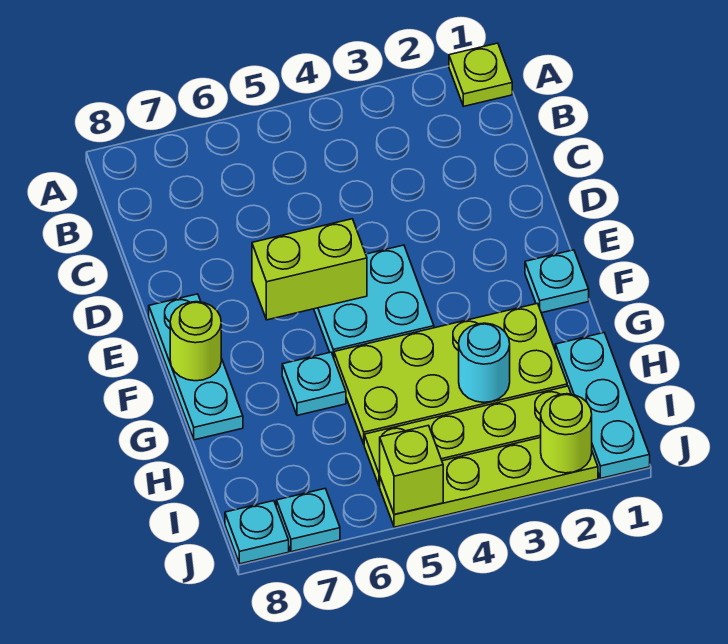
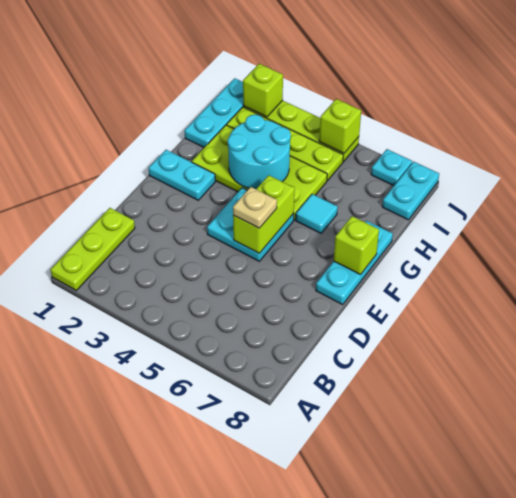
lime 1x1 plate [449,43,512,106] -> lime 1x3 plate [51,208,135,290]
lime 1x2 brick [252,219,367,320] -> lime 1x2 brick turned to [233,175,295,253]
none -> tan 1x1 plate [233,187,277,228]
cyan 1x1 plate [525,250,589,313] -> cyan 1x2 plate [149,150,215,200]
lime 1x1 round brick [170,302,221,381] -> lime 1x1 brick [334,216,379,275]
cyan 1x1 plate [282,352,346,415] -> cyan 1x1 tile [296,194,338,233]
cyan 1x1 round brick [459,323,510,402] -> cyan 2x2 round brick [228,115,291,189]
lime 1x1 round brick [541,394,592,473] -> lime 1x1 brick [243,64,283,117]
cyan 1x1 plate [225,501,289,564] -> cyan 1x2 plate [382,162,439,220]

